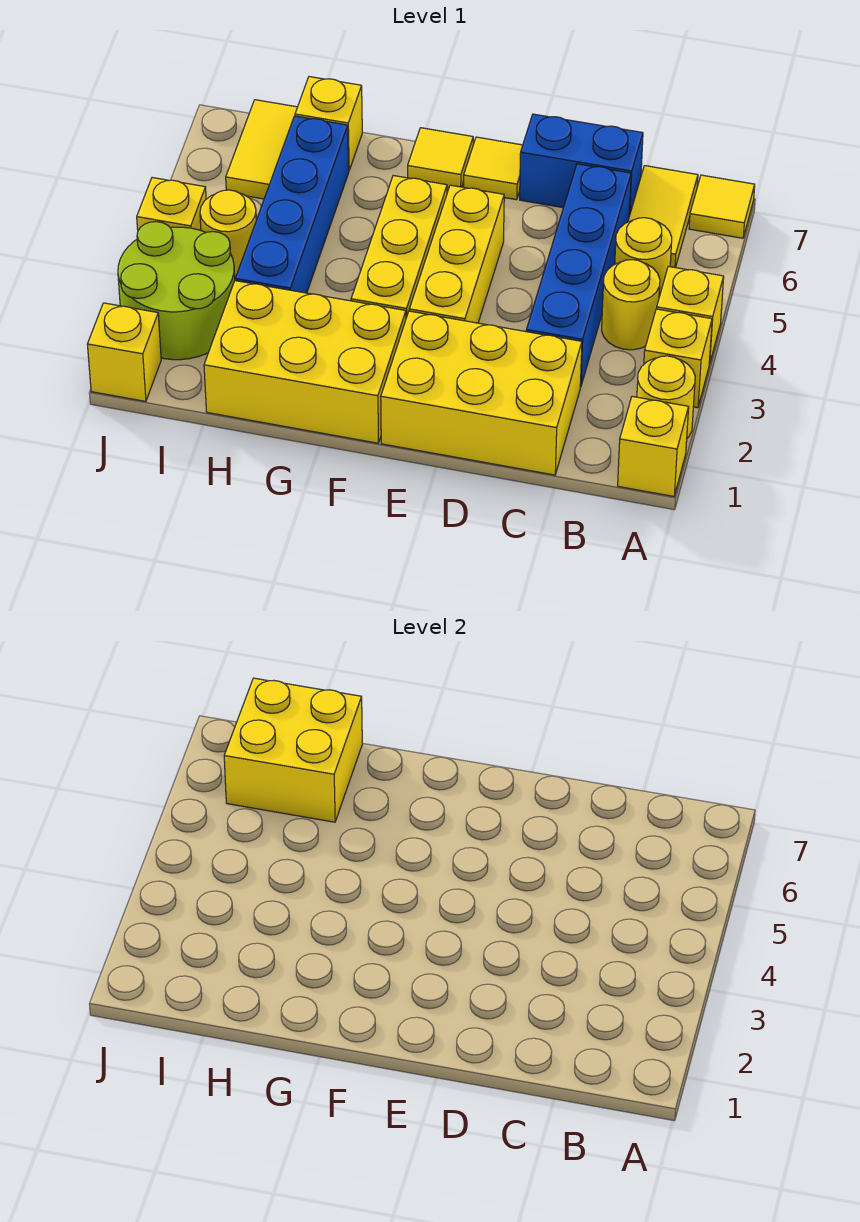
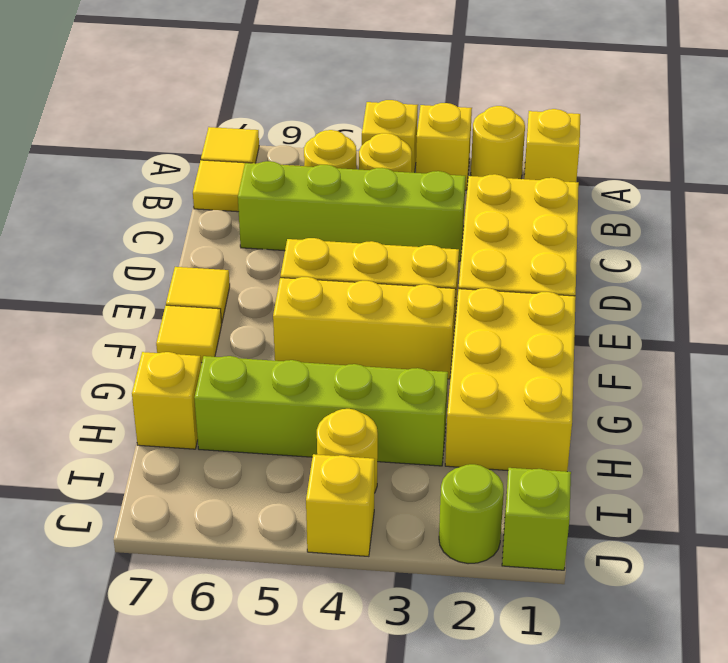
blue 1x4 brick [526,164,631,387] -> lime 1x4 brick [238,161,466,261]
blue 1x2 brick [520,114,643,216] -> none
blue 1x4 brick [235,116,349,293] -> lime 1x4 brick [194,356,448,466]
yellow 2x2 brick [224,678,362,822] -> none
lime 2x2 round brick [118,222,235,360] -> lime 1x1 round brick [439,464,504,564]
yellow 1x2 tile [226,100,297,199] -> none
yellow 1x1 brick [87,303,161,401] -> lime 1x1 brick [502,468,571,570]

